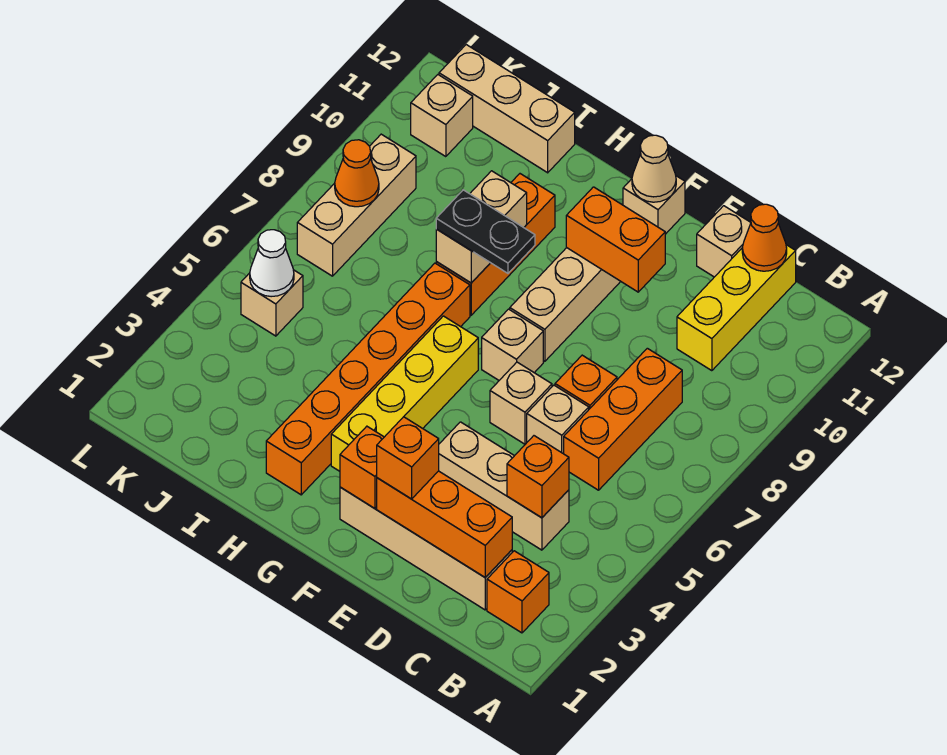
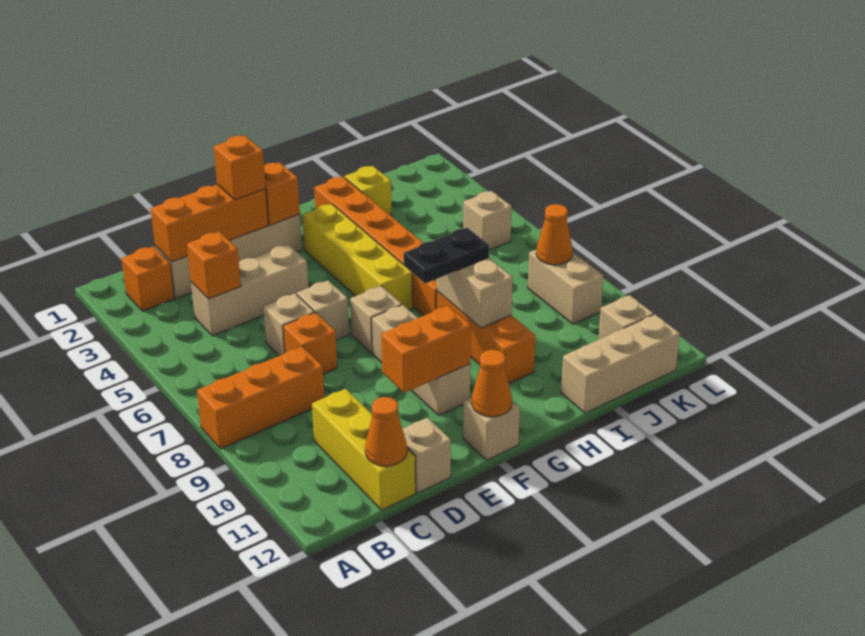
orange 1x3 brick [564,348,682,490] -> orange 1x3 brick turned to [197,347,324,449]
tan 1x1 cone [632,135,676,202] -> orange 1x1 cone [472,350,512,417]
none -> yellow 1x1 brick [344,166,392,216]
white 1x1 cone [250,230,294,297] -> none
tan 1x3 brick [297,134,416,276] -> tan 1x2 brick [528,249,603,324]

